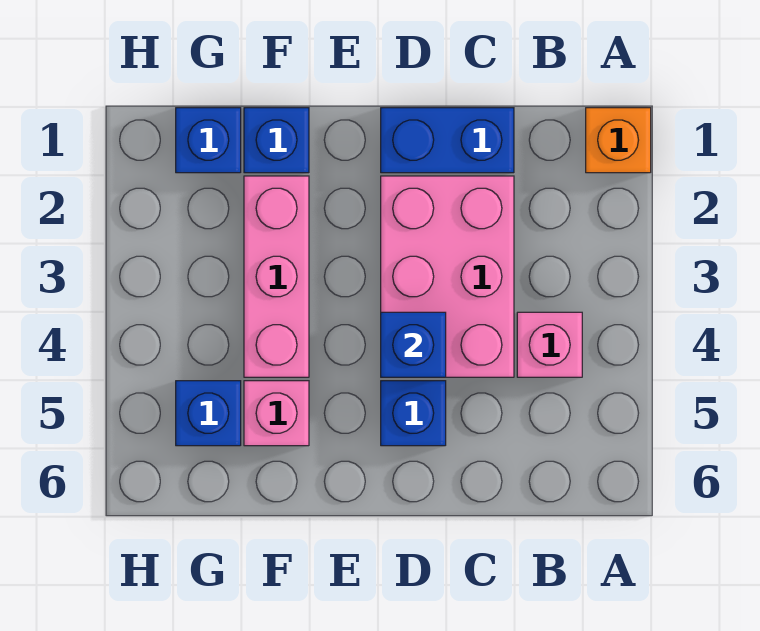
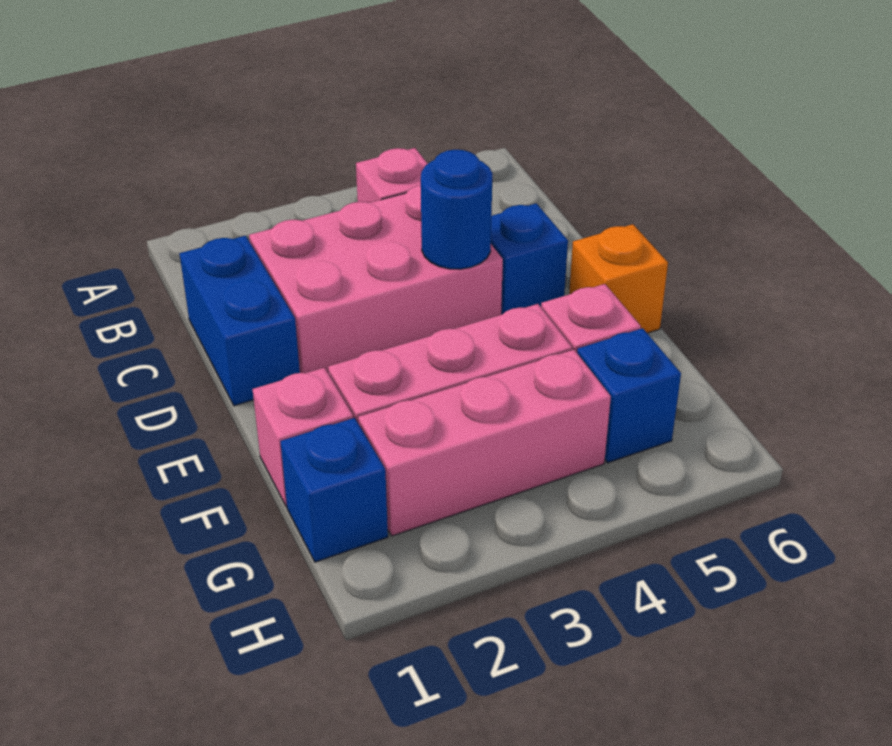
orange 1x1 brick [586,108,651,173] -> orange 1x1 brick moved to [569,224,668,333]
blue 1x1 brick [381,312,446,377] -> blue 1x1 round brick [421,150,493,269]
blue 1x1 brick [244,108,309,173] -> pink 1x1 brick [253,368,353,506]
none -> pink 1x3 brick [358,350,611,536]

